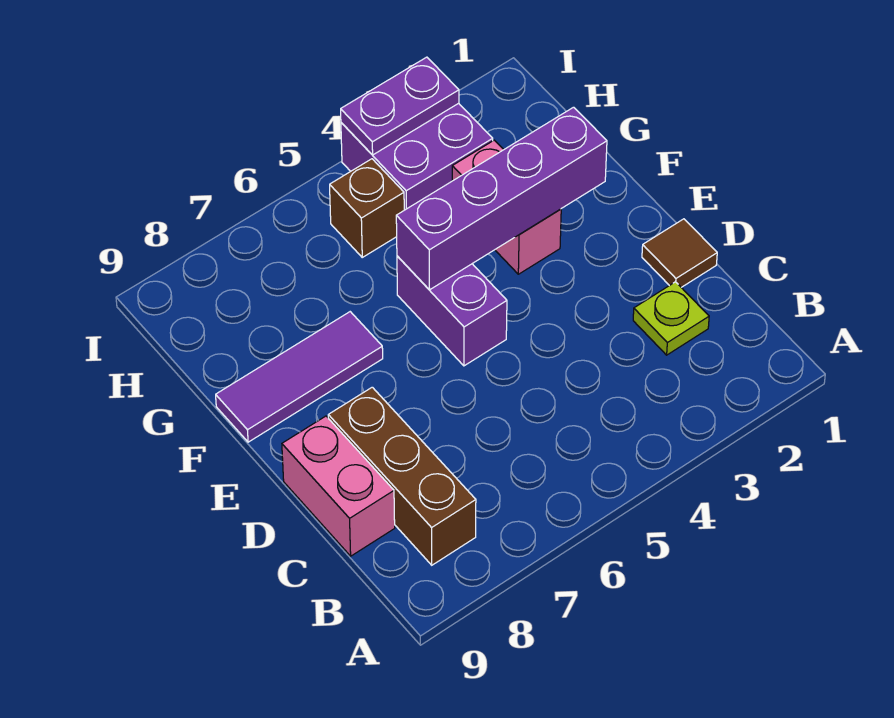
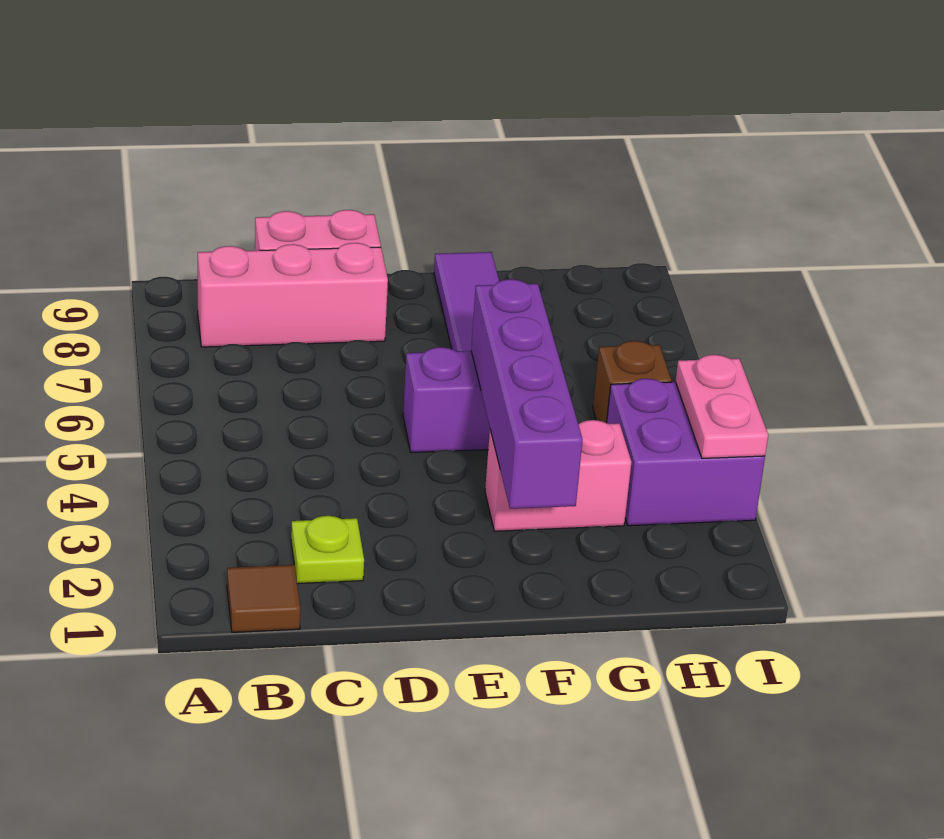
brown 1x3 brick [328,387,476,565] -> pink 1x3 brick [198,243,388,347]
brown 1x1 tile [642,219,717,287] -> brown 1x1 tile moved to [227,565,300,632]
purple 1x2 plate [341,57,459,155] -> pink 1x2 plate [676,355,768,458]

